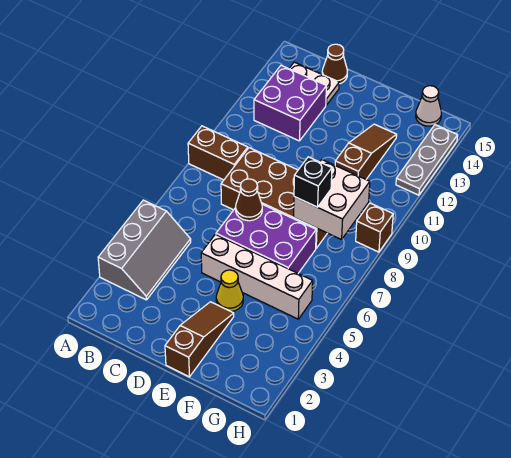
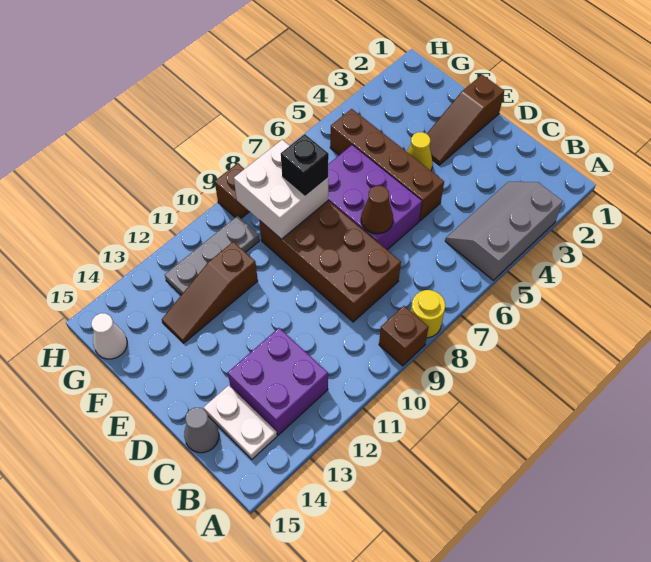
none -> yellow 1x1 round brick [411,290,445,338]
brown 1x2 brick [188,126,248,180] -> brown 1x1 brick [379,306,429,366]
brown 1x1 cone [322,44,348,84] -> grey 1x1 cone [184,408,219,453]
white 1x4 brick [201,234,313,319] -> brown 1x4 brick [330,109,444,221]
grey 1x3 plate [396,125,458,195] -> grey 1x3 plate moved to [165,216,259,295]

